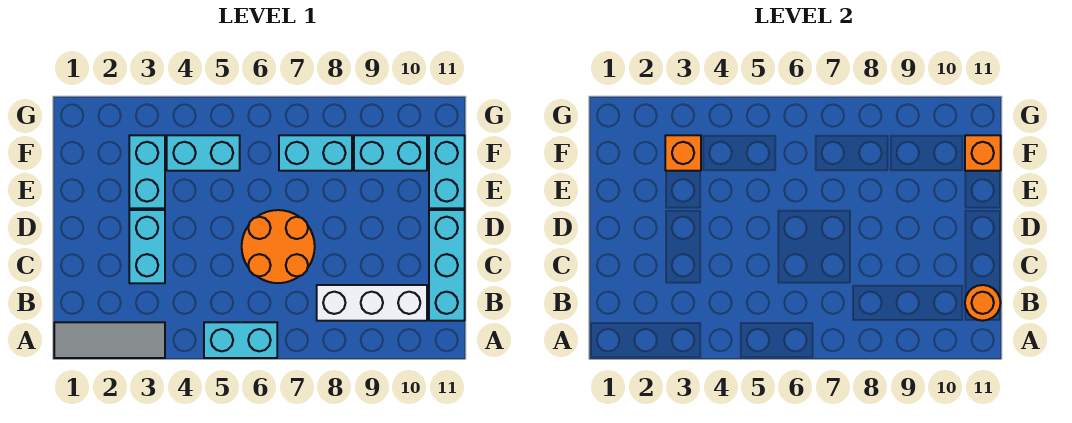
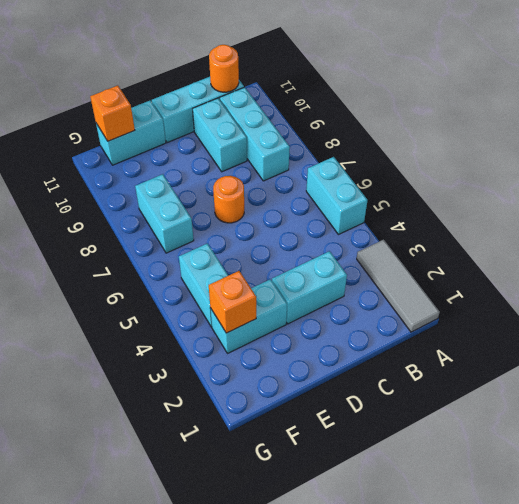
white 1x3 brick [317,285,427,321] -> cyan 1x3 brick [220,87,290,181]
orange 2x2 round brick [242,210,315,283] -> orange 1x1 round brick [213,176,244,223]
cyan 1x2 brick [354,135,427,171] -> cyan 1x2 brick moved to [193,98,247,172]

